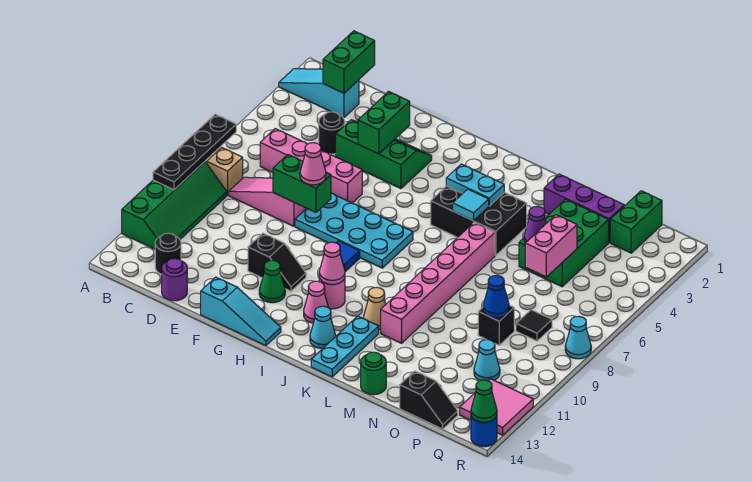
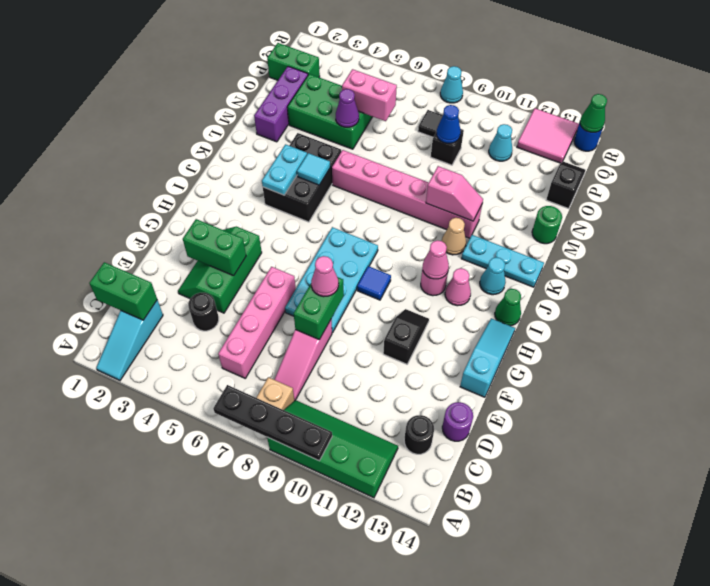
green 1x1 cone [259,260,285,303] -> green 1x1 cone moved to [495,289,521,326]
none -> pink 1x2 slope [426,166,483,221]

